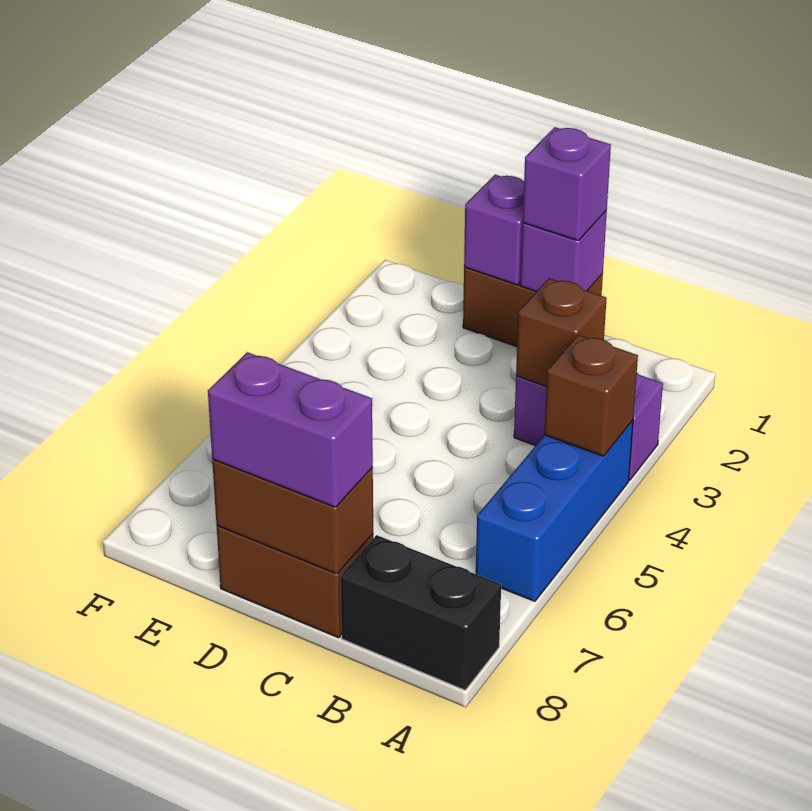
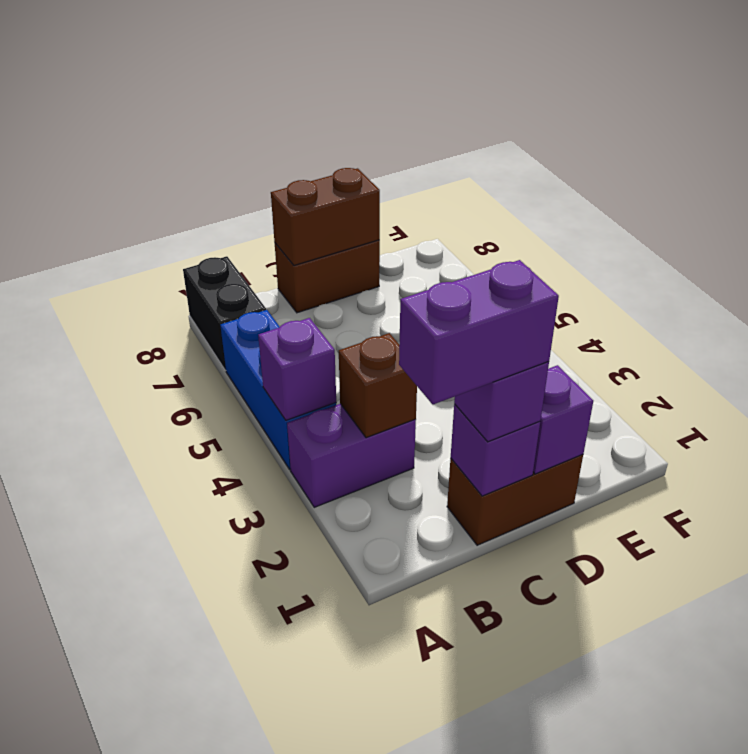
brown 1x1 brick [544,335,638,456] -> purple 1x1 brick [258,318,336,420]
black 1x2 brick [340,535,501,690] -> black 1x2 brick turned to [183,256,266,371]
purple 1x2 brick [208,352,373,507] -> purple 1x2 brick moved to [399,260,559,404]

